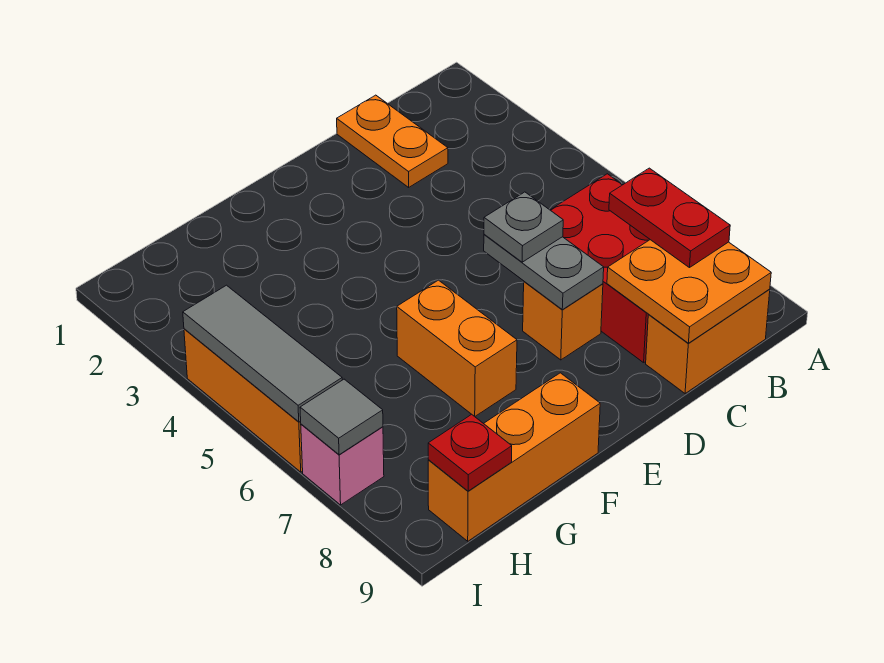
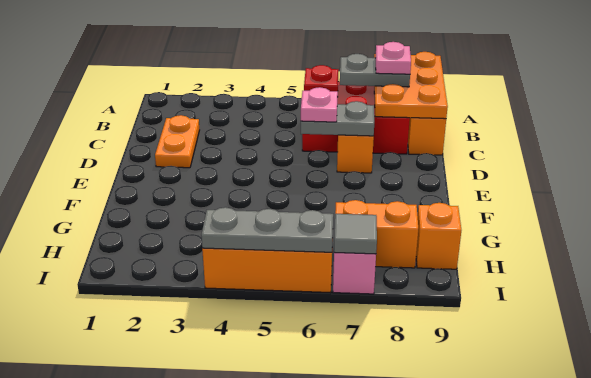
red 1x2 plate [609,168,730,268] -> grey 1x2 plate [340,54,410,87]
orange 2x2 plate [607,240,771,343] -> orange 2x3 plate [374,52,448,119]
none -> pink 1x1 plate [375,42,411,74]
orange 1x2 plate [337,95,448,187] -> orange 1x2 plate turned to [155,115,199,168]
grey 1x1 plate [484,192,563,262] -> pink 1x1 plate [301,87,338,122]
orange 1x2 brick [397,280,517,416] -> orange 1x2 brick moved to [335,200,418,268]
orange 1x3 brick [428,373,600,541] -> orange 1x1 brick [416,203,461,269]
red 1x1 plate [428,414,512,491] -> red 1x1 plate moved to [304,65,338,97]
grey 1x3 tile [183,285,342,422] -> grey 1x3 plate [201,207,333,252]

